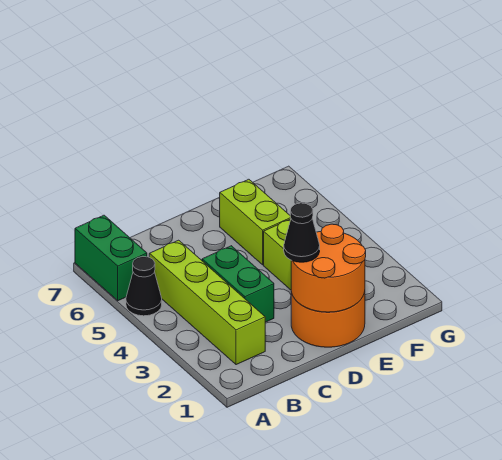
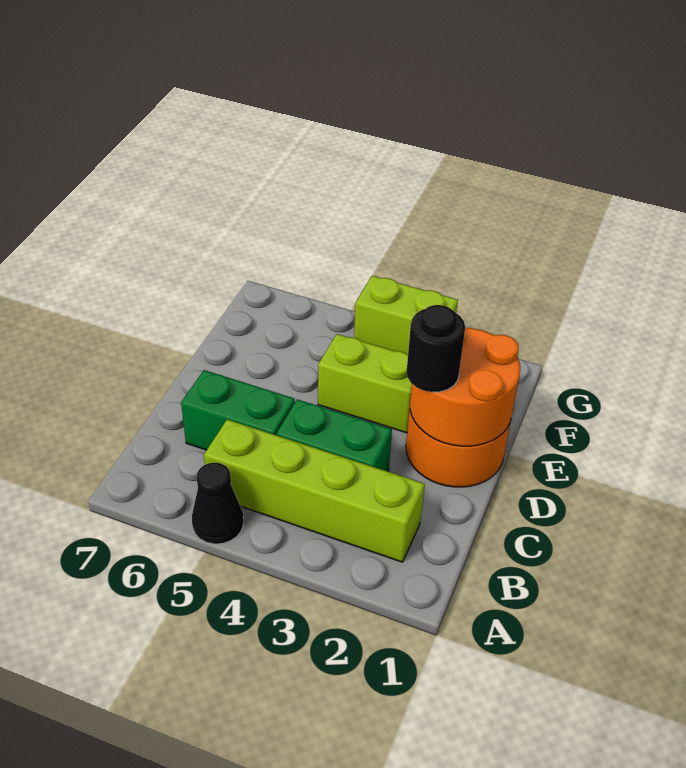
green 1x2 brick [75,215,147,301] -> green 1x2 brick moved to [181,370,295,450]
black 1x1 cone [284,203,320,262] -> black 1x1 round brick [407,305,465,392]
lime 1x2 brick [220,179,291,265] -> lime 1x2 brick moved to [354,276,458,355]

